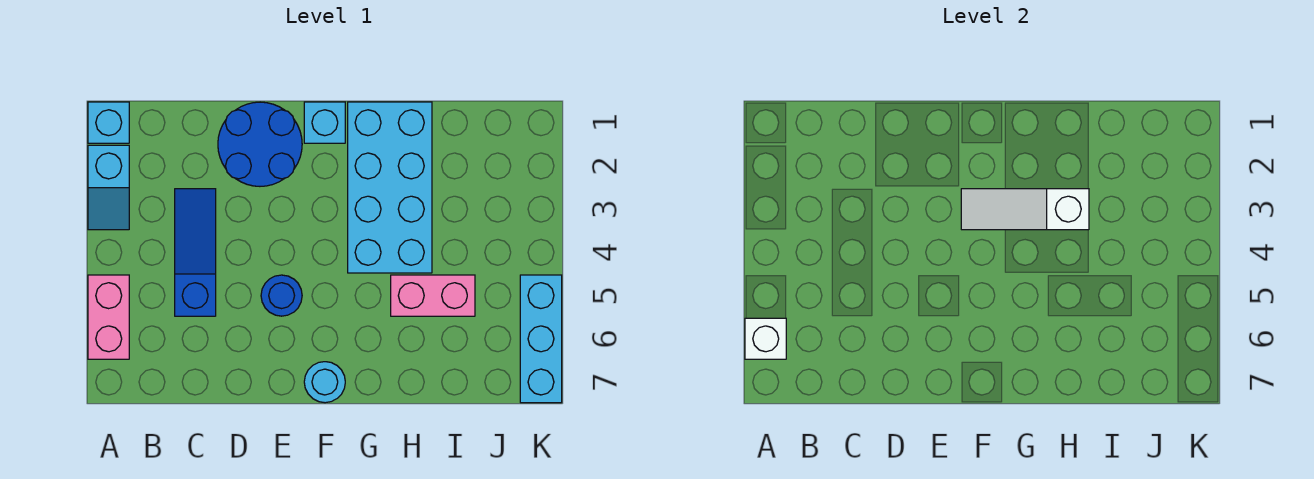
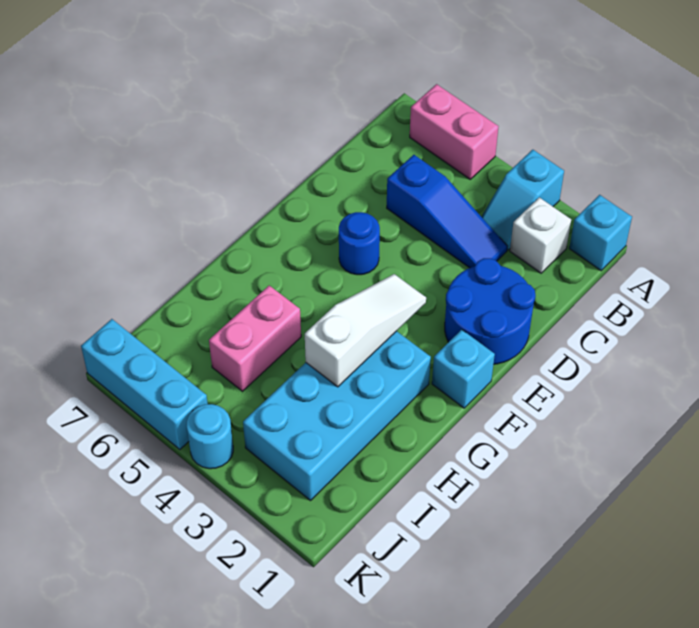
cyan 1x2 slope [88,145,129,230] -> cyan 1x2 slope turned to [482,150,564,250]
white 1x1 brick [745,318,786,359] -> white 1x1 brick moved to [510,197,571,273]
cyan 1x1 round brick [304,362,345,403] -> cyan 1x1 round brick moved to [187,404,233,469]
cyan 2x4 brick [348,102,432,273] -> cyan 2x4 brick turned to [243,331,431,501]

